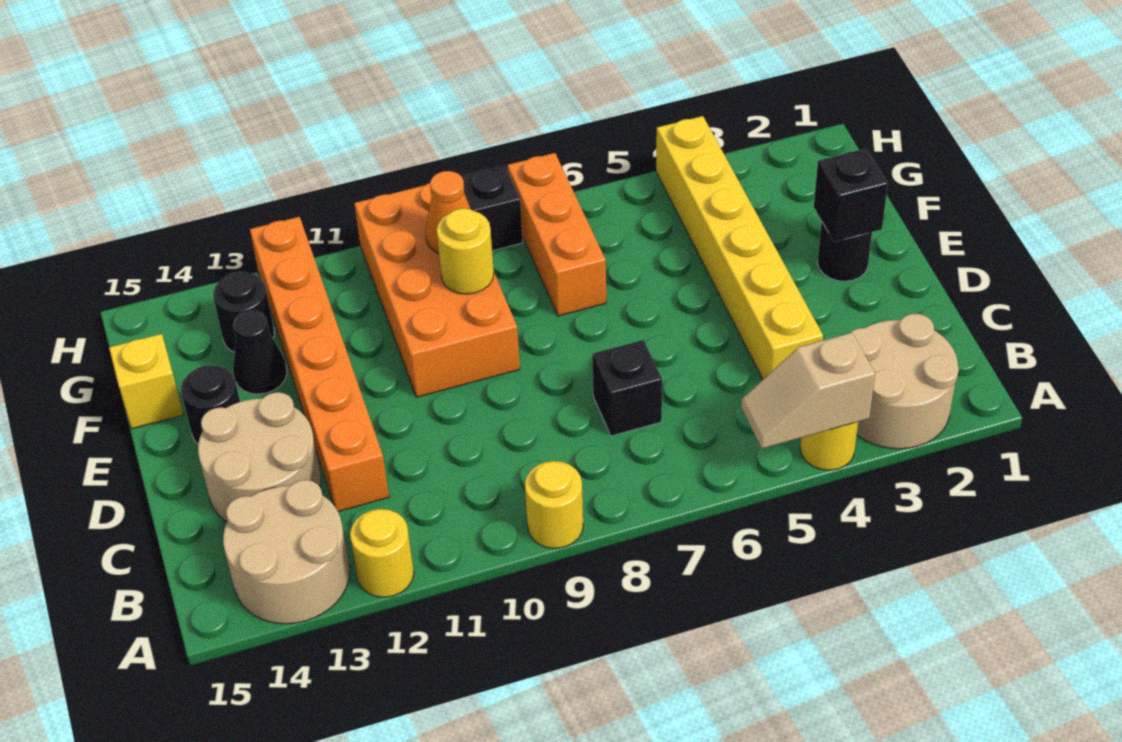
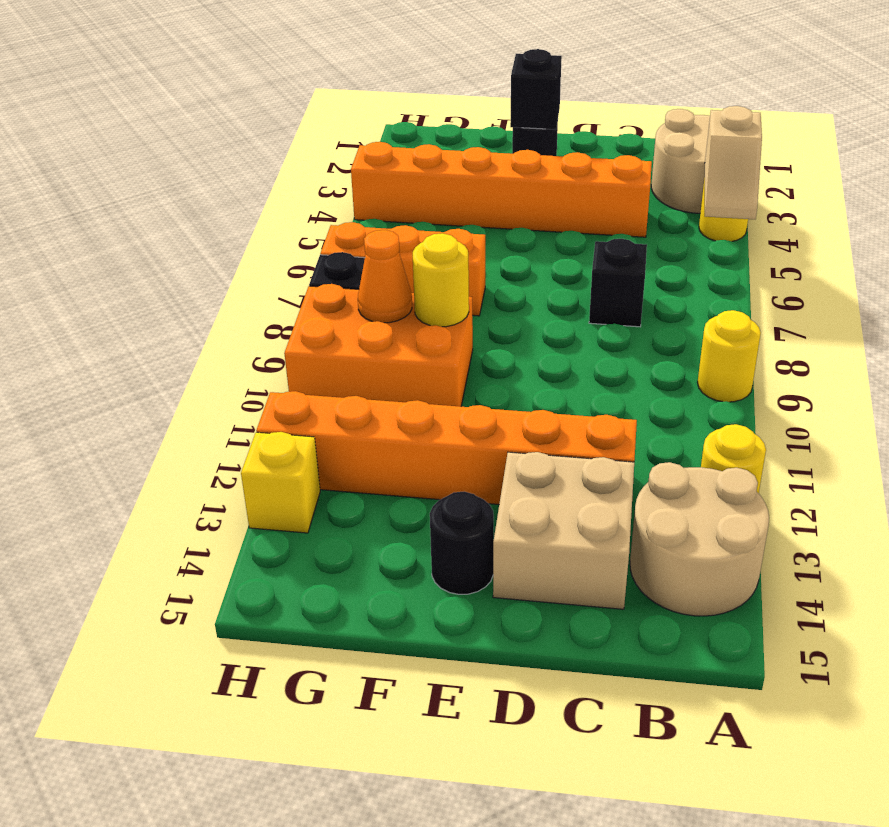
yellow 1x6 brick [656,116,823,379] -> orange 1x6 brick [351,142,652,237]
tan 2x2 round brick [198,392,321,522] -> tan 2x2 brick [493,452,634,609]
orange 2x4 brick [354,183,520,397] -> orange 2x3 brick [284,284,473,407]
black 1x1 cone [233,310,287,394] -> none
yellow 1x1 brick [109,334,184,429] -> yellow 1x1 brick moved to [241,432,320,533]
black 1x1 round brick [213,271,274,352] -> none

